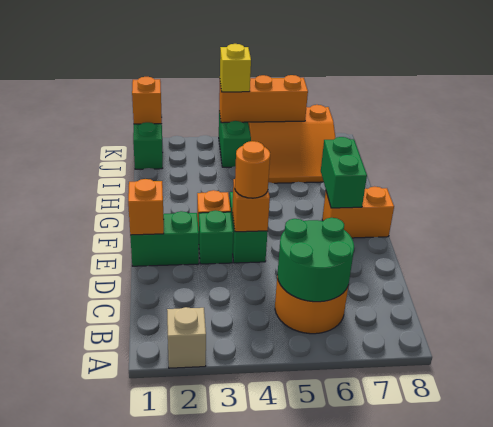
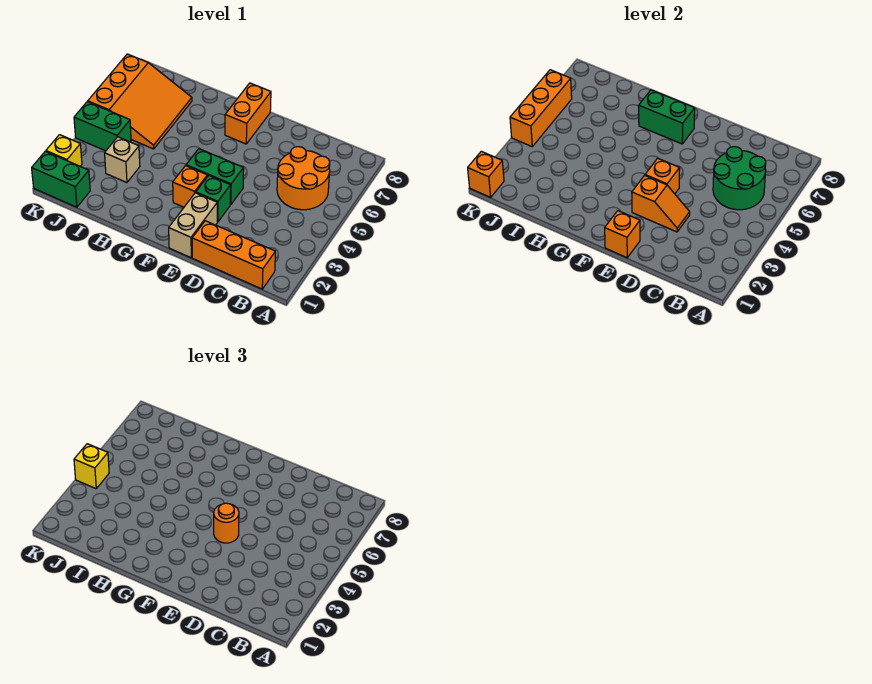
tan 1x1 brick [167,307,206,368] -> tan 1x1 brick moved to [105,137,140,183]
none -> orange 1x3 brick [192,221,275,289]
none -> orange 1x2 slope [632,175,690,232]
green 1x2 brick [130,211,199,266] -> tan 1x2 brick [169,193,217,258]
none -> yellow 1x1 brick [46,135,82,166]

